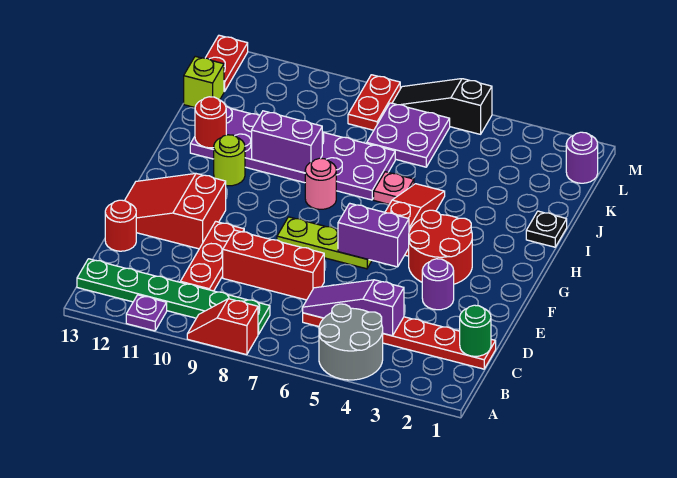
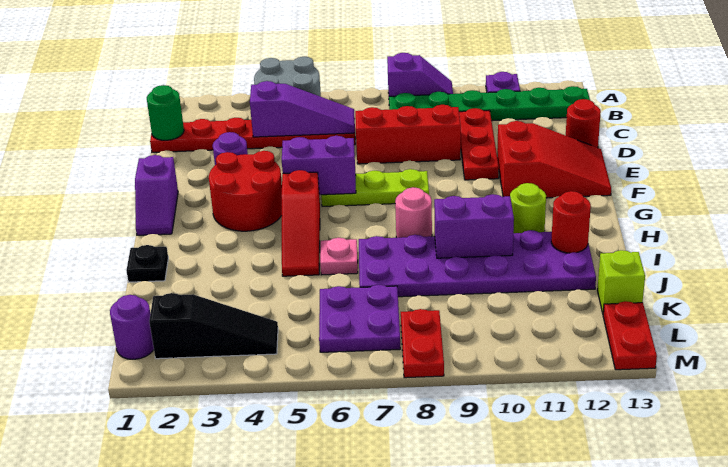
red 1x2 slope [187,299,258,355] -> purple 1x2 slope [387,53,453,96]
none -> purple 1x2 slope [135,155,178,235]
black 1x3 slope [393,79,492,134] -> black 1x3 slope moved to [149,293,278,359]

